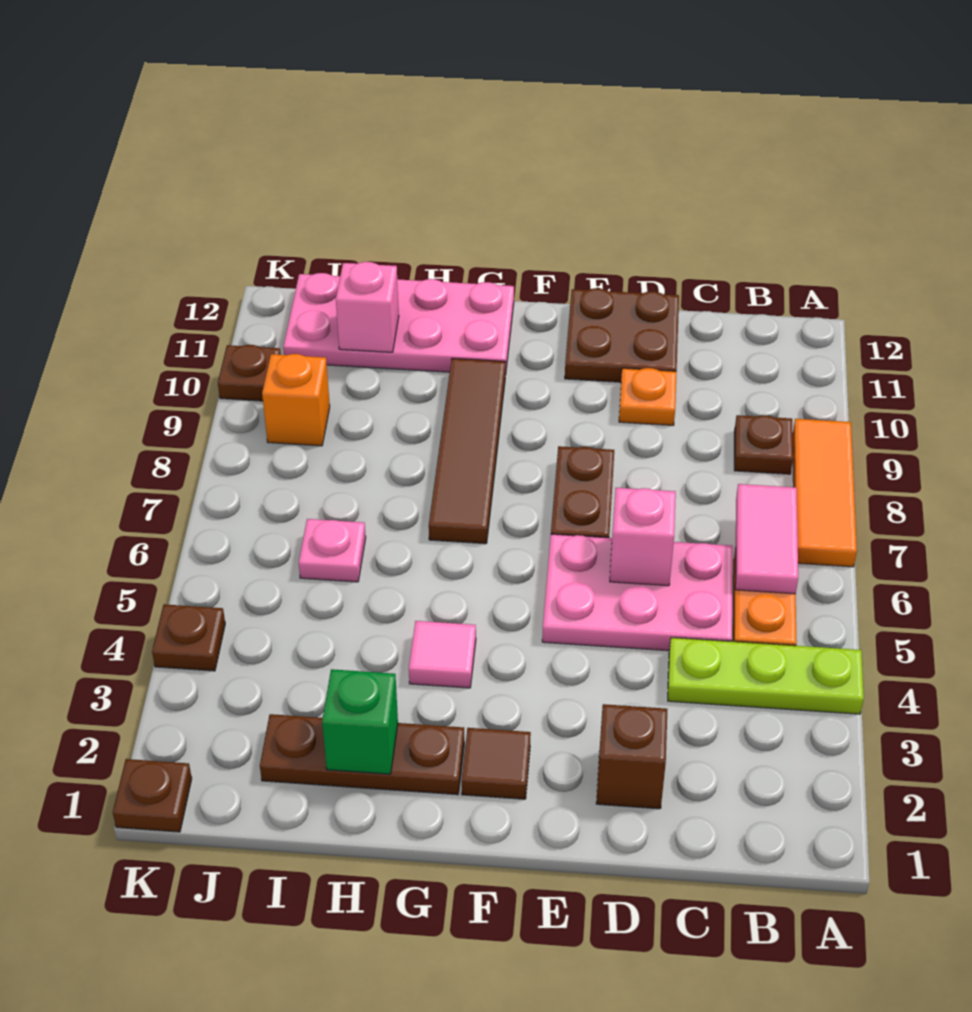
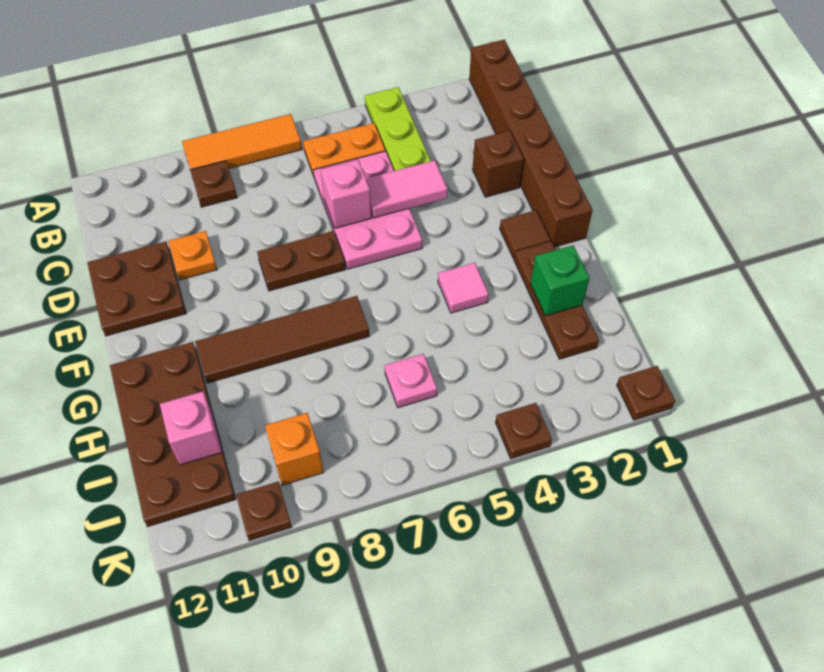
none -> brown 1x6 brick [469,40,593,247]
pink 1x2 tile [735,484,798,594] -> pink 1x2 tile moved to [366,160,448,218]
pink 2x4 plate [283,273,514,375] -> brown 2x4 plate [110,342,236,526]

